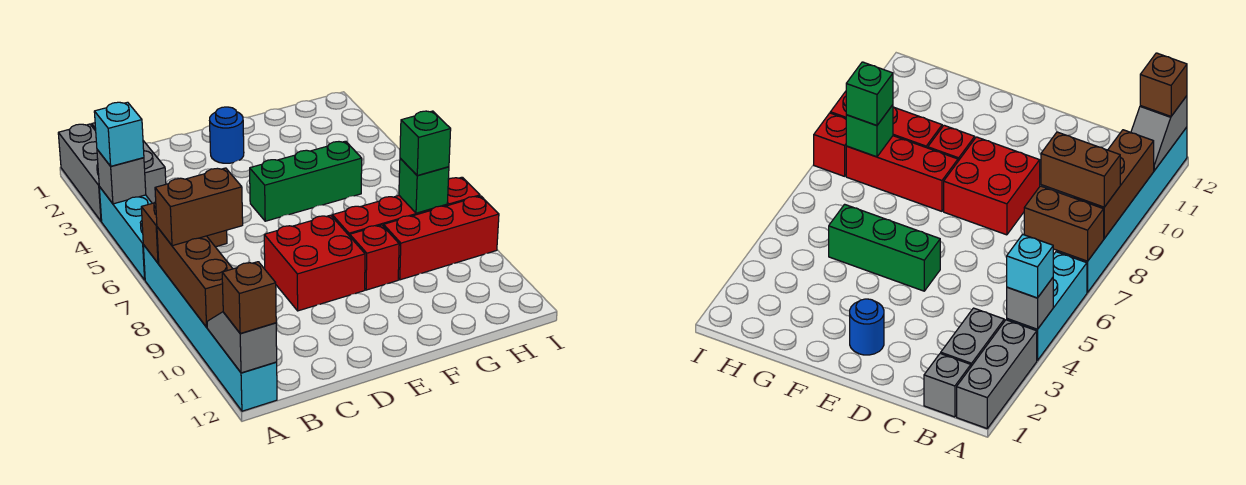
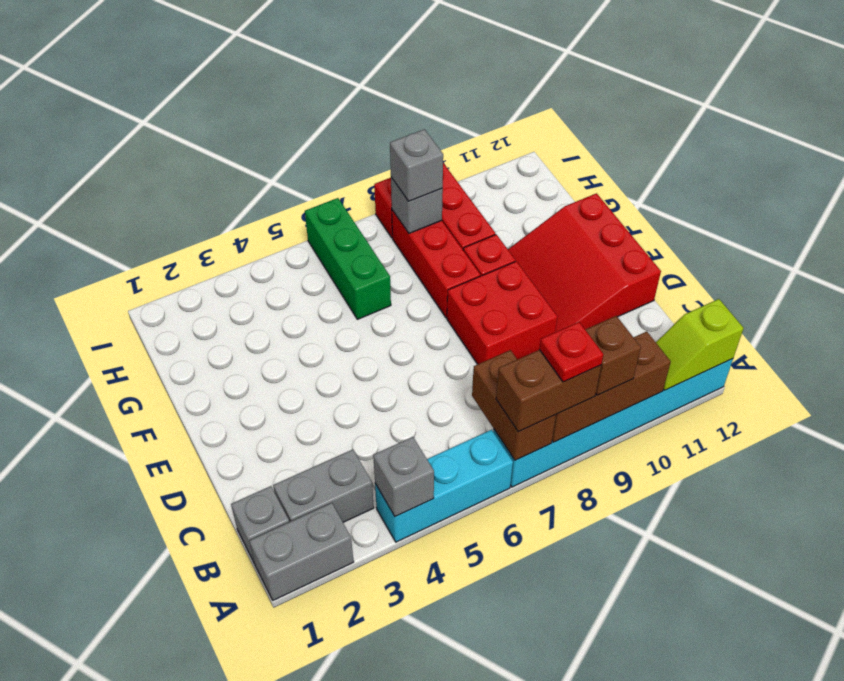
grey 1x3 brick [58,124,102,221] -> grey 1x2 brick [250,503,354,600]
cyan 1x1 brick [94,102,144,166] -> none
brown 1x2 brick [155,168,243,246] -> brown 1x2 brick turned to [496,350,601,432]
none -> red 1x1 plate [539,322,603,382]
grey 1x2 slope [207,312,277,373] -> lime 1x2 slope [656,299,744,390]
brown 1x1 brick [222,262,276,334] -> brown 1x1 brick moved to [585,316,641,395]
none -> red 3x3 slope [508,193,661,332]
blue 1x1 round brick [210,107,244,163] -> none
green 1x3 brick [250,141,362,221] -> green 1x3 brick moved to [305,198,391,319]
green 1x1 brick [399,158,449,213] -> grey 1x1 brick [391,177,443,233]
green 1x1 brick [400,111,451,175] -> grey 1x1 brick [390,129,443,201]

